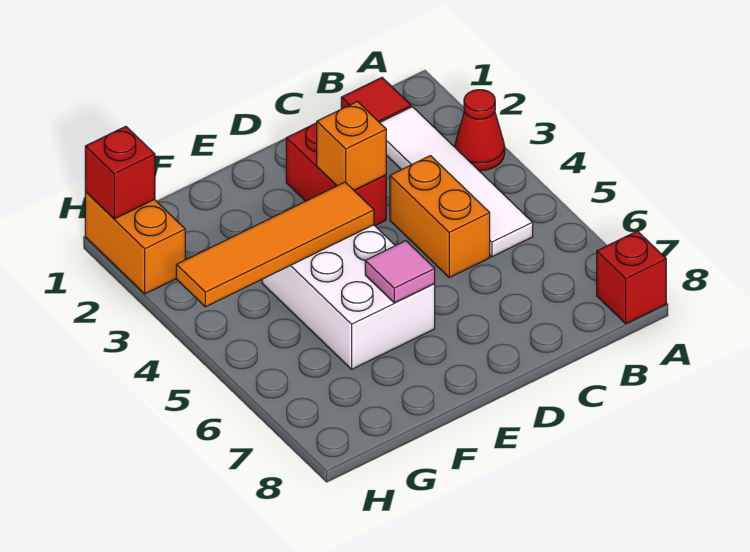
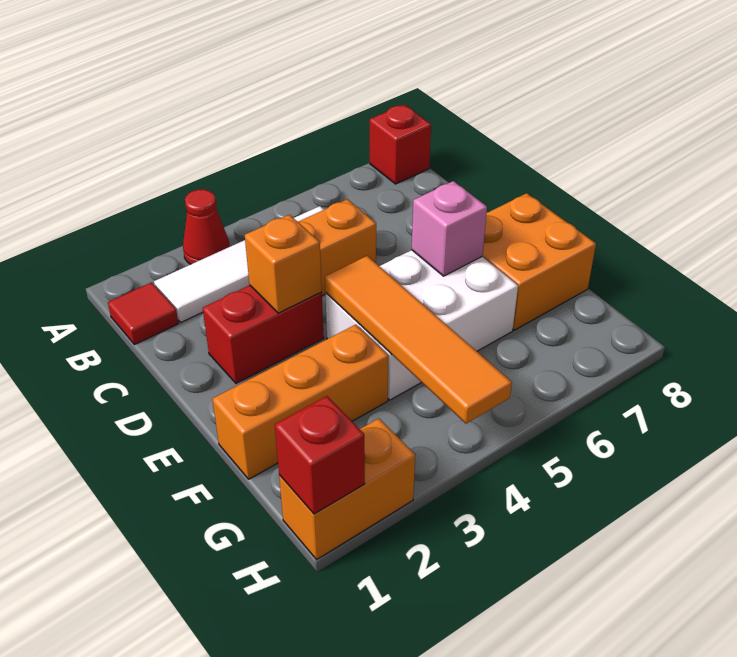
pink 1x1 tile [365,241,435,303] -> pink 1x1 brick [412,181,487,276]
none -> orange 2x2 brick [482,193,596,330]
none -> orange 1x3 brick [212,325,389,479]

